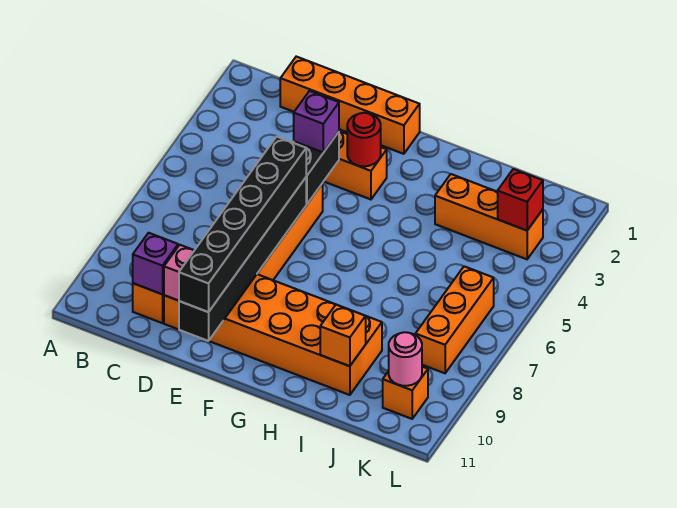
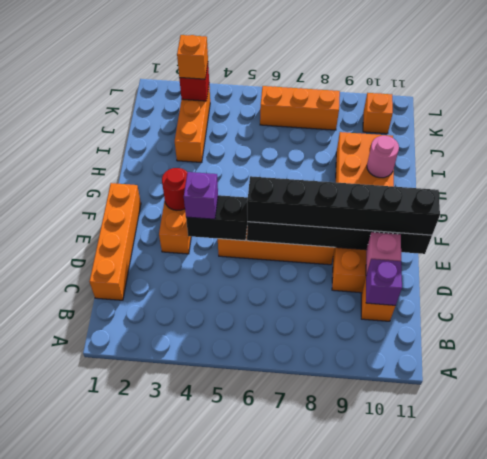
orange 1x1 brick [320,305,366,366] -> orange 1x1 brick moved to [177,35,208,79]
pink 1x1 round brick [389,332,422,386] -> pink 1x1 round brick moved to [367,136,399,178]

